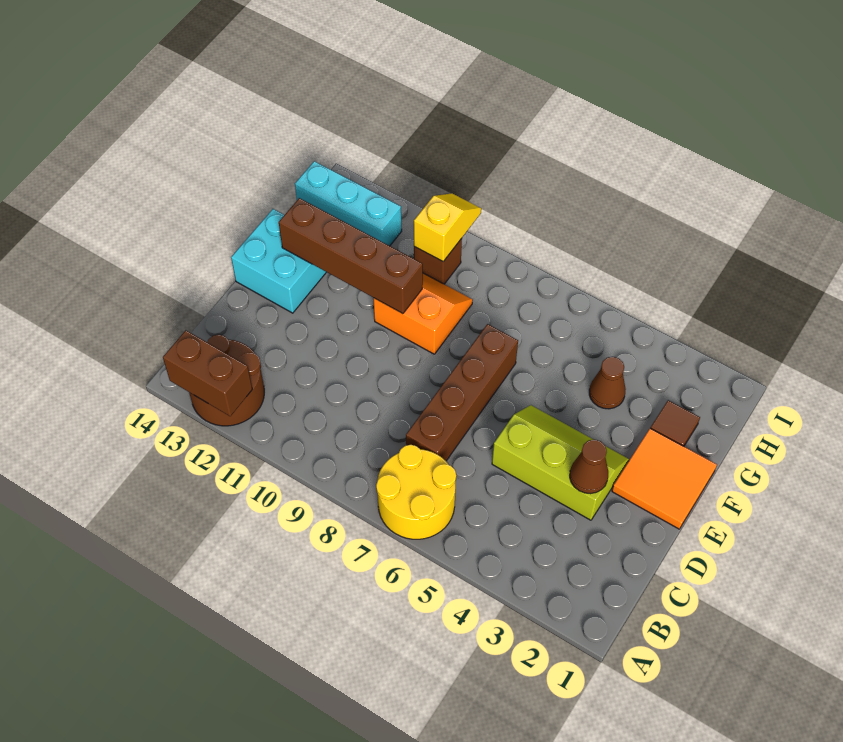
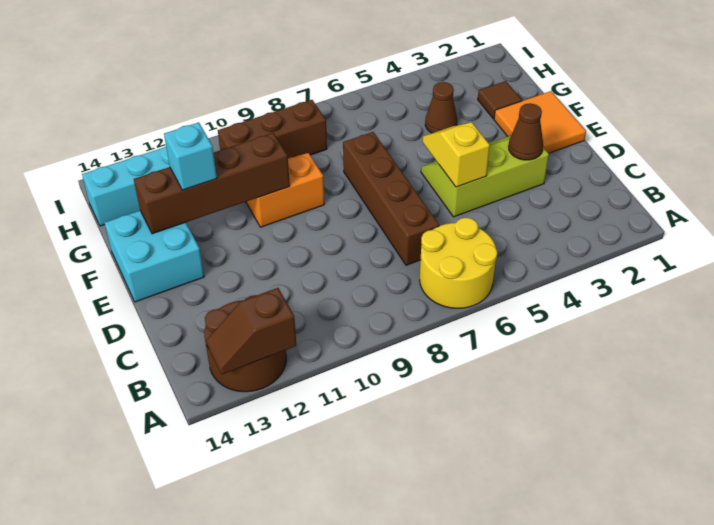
brown 1x2 brick [163,330,252,416] -> brown 1x2 slope [206,288,296,374]
none -> cyan 1x1 brick [164,122,217,190]
brown 1x1 brick [414,238,462,284] -> brown 1x3 brick [218,100,327,158]
yellow 1x2 slope [414,193,481,261] -> yellow 1x2 slope moved to [423,122,490,187]

